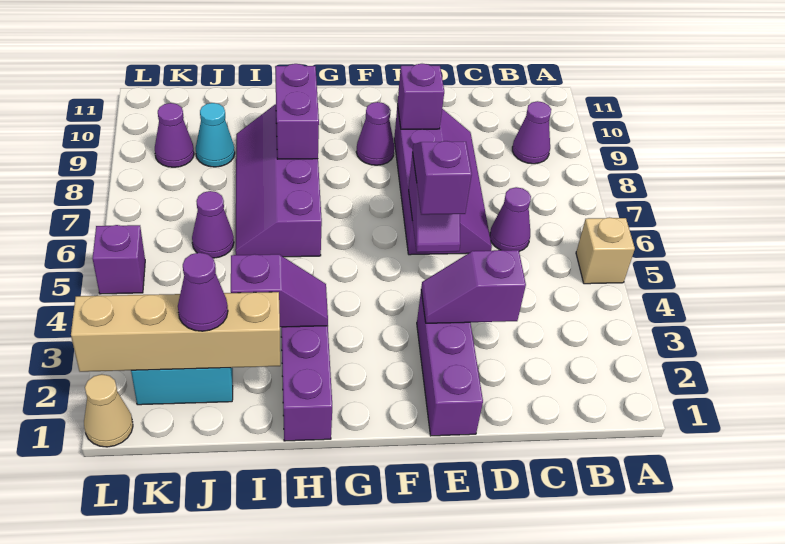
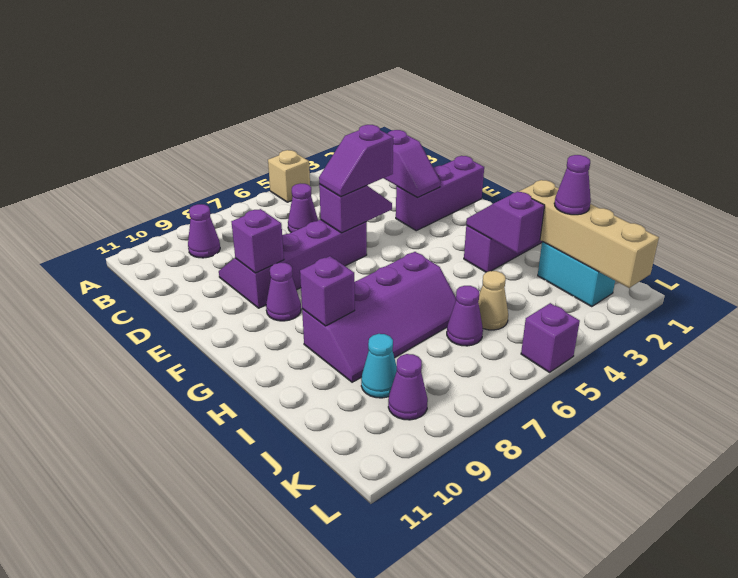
purple 1x2 brick [275,64,319,159] -> purple 1x1 brick [300,256,355,326]
tan 1x1 cone [84,374,133,447] -> tan 1x1 cone moved to [478,271,508,330]

